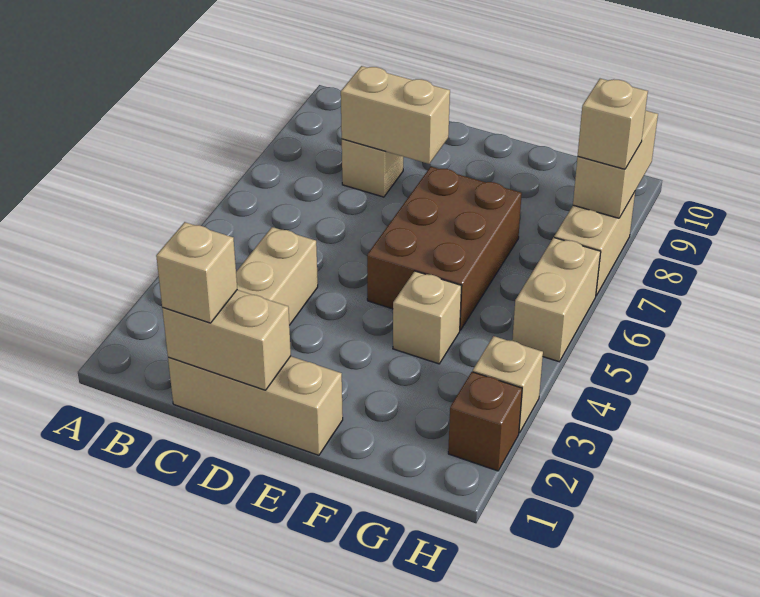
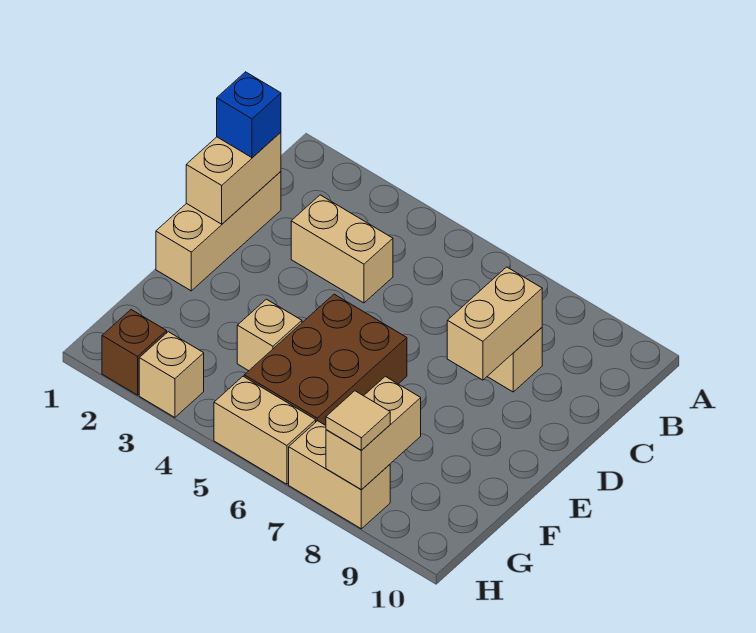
tan 1x1 brick [156,222,237,323] -> blue 1x1 brick [217,72,281,158]
brown 2x3 brick [367,167,522,330] -> brown 2x3 brick turned to [244,294,407,425]
tan 1x2 brick [573,110,658,218] -> tan 1x2 brick turned to [326,376,421,489]
tan 1x1 brick [578,79,648,169] -> tan 1x1 tile [326,391,390,451]

